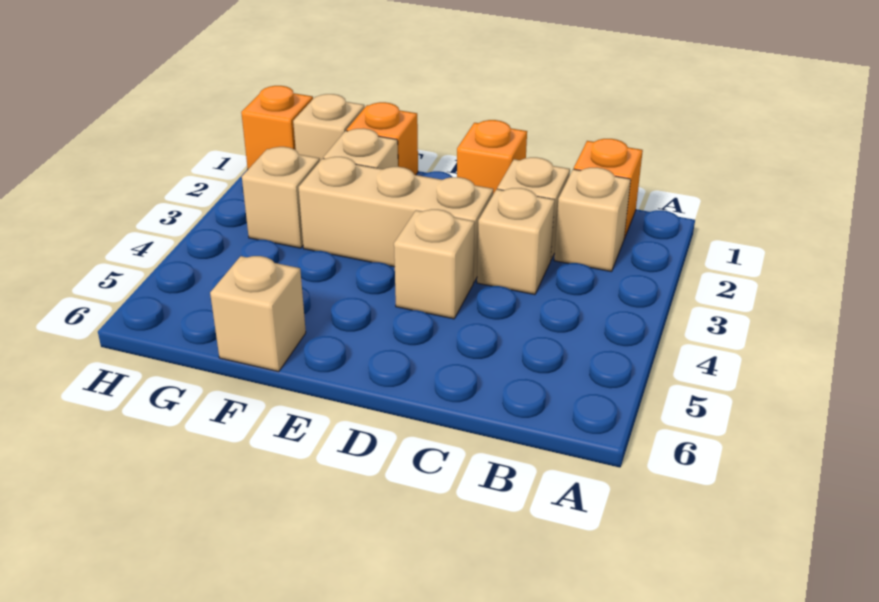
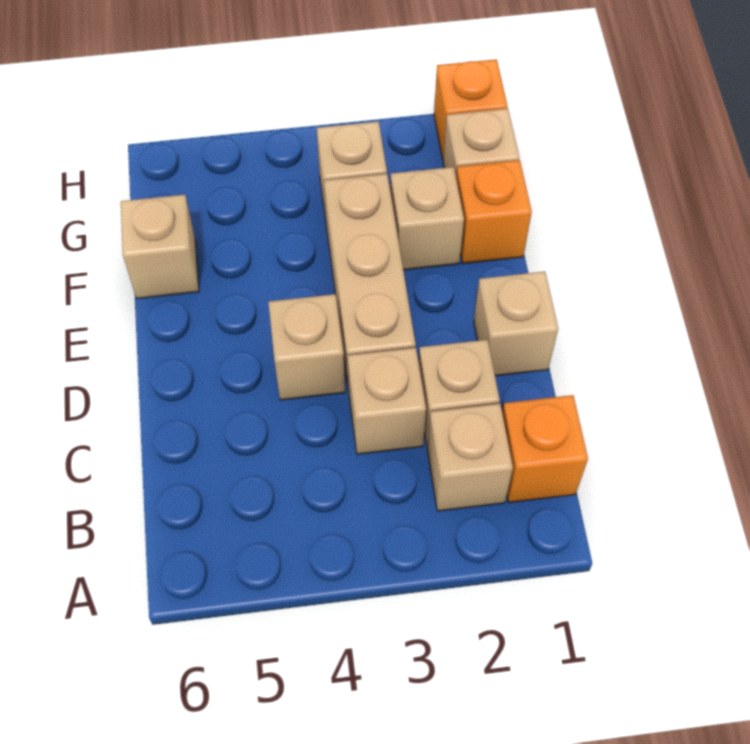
orange 1x1 brick [457,120,527,194] -> tan 1x1 brick [474,272,558,376]

